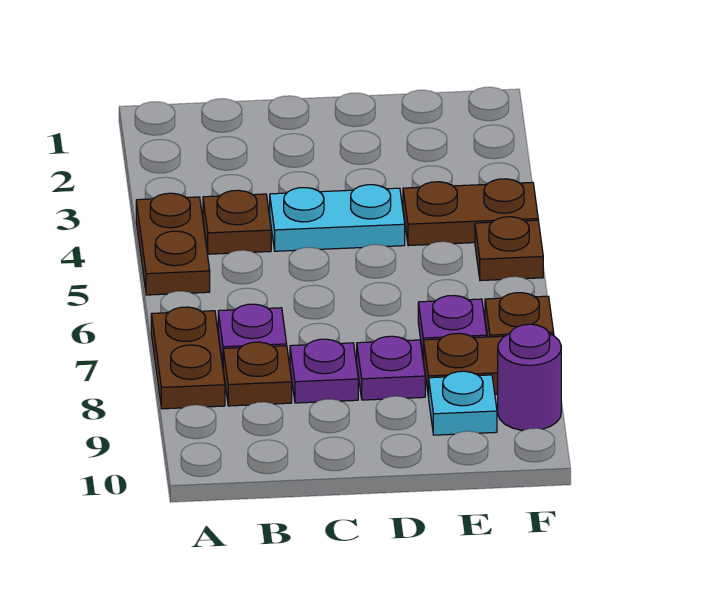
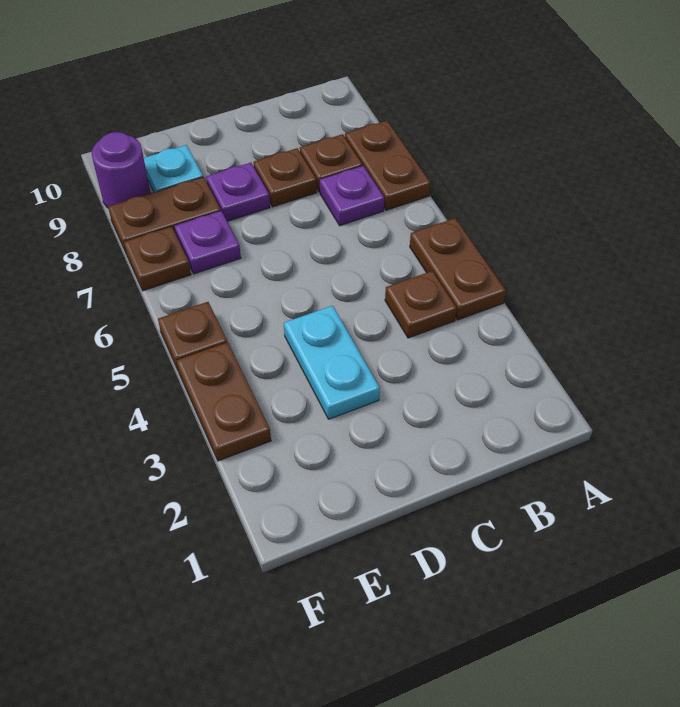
cyan 1x2 plate [270,185,405,251] -> cyan 1x2 plate turned to [284,306,380,419]
purple 1x1 plate [290,339,358,403] -> brown 1x1 plate [253,148,317,207]
brown 1x2 plate [403,179,538,246] -> brown 1x2 plate turned to [176,342,271,461]

